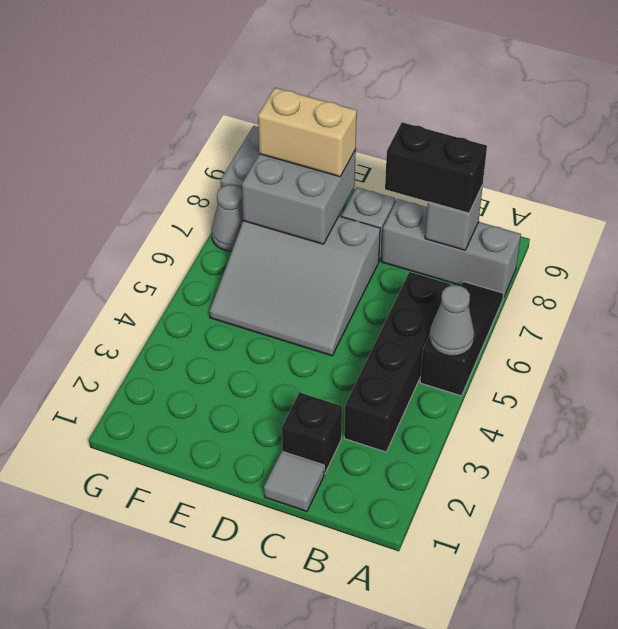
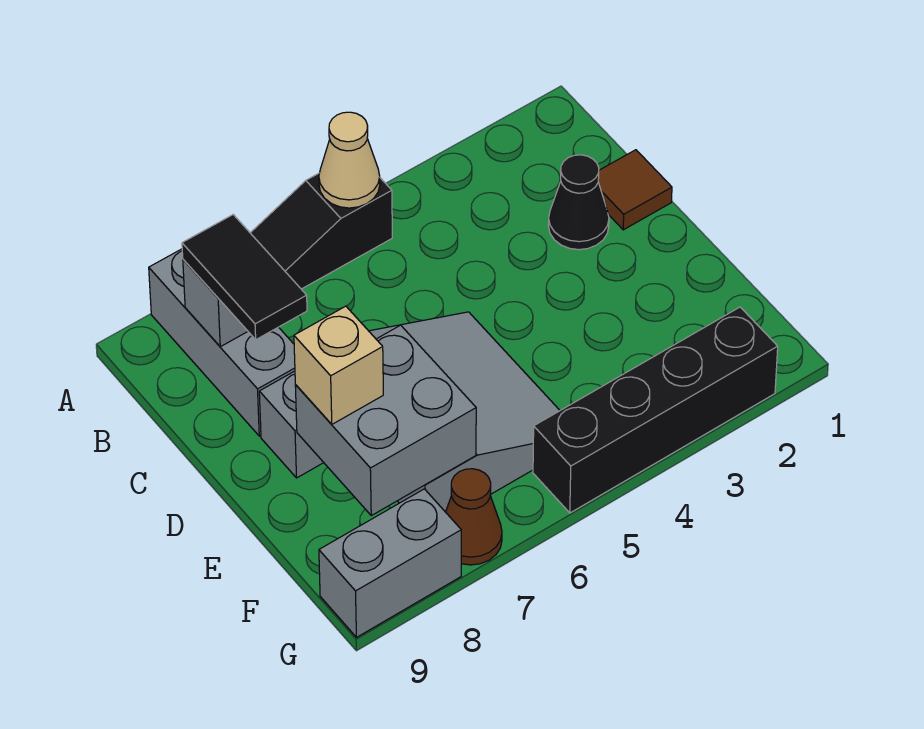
grey 1x1 cone [429,285,474,356] -> tan 1x1 cone [319,112,380,208]
black 1x4 brick [344,272,450,452] -> black 1x4 brick moved to [533,307,778,513]
black 1x2 brick [385,122,487,213] -> black 1x2 tile [182,215,307,340]
grey 1x1 tile [264,451,324,511] -> brown 1x1 tile [598,150,672,230]
black 1x1 brick [282,392,342,474] -> black 1x1 cone [548,155,609,250]
tan 1x2 brick [258,88,357,177] -> tan 1x1 brick [294,306,383,424]
grey 1x1 cone [212,185,243,251] -> brown 1x1 cone [446,469,502,565]

